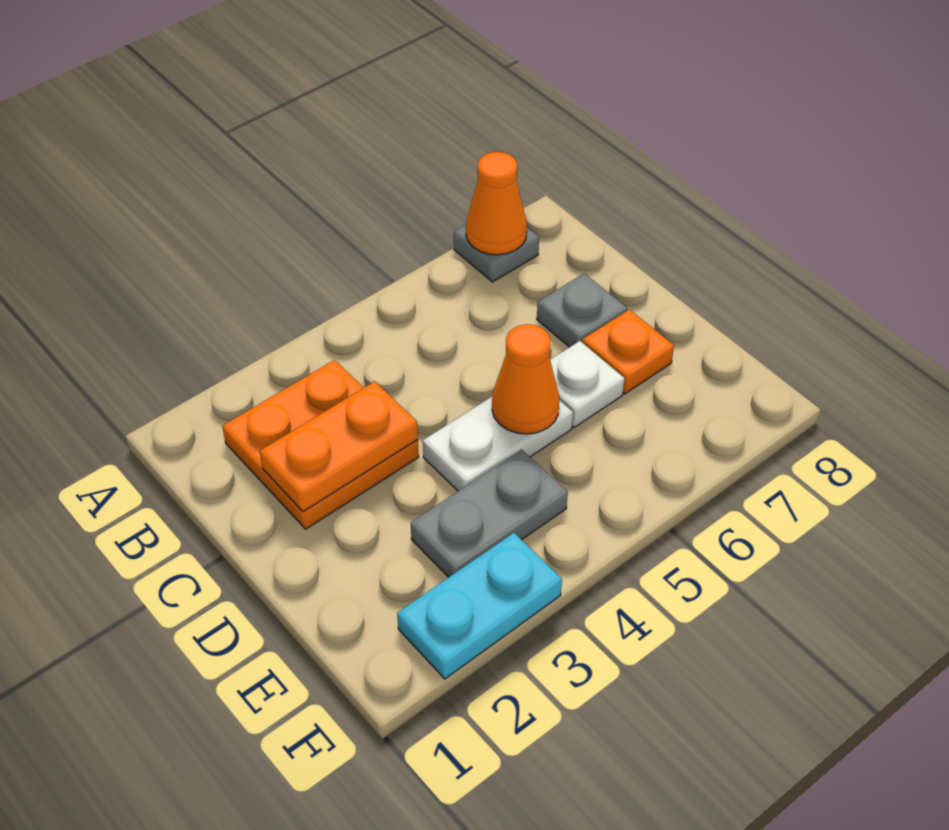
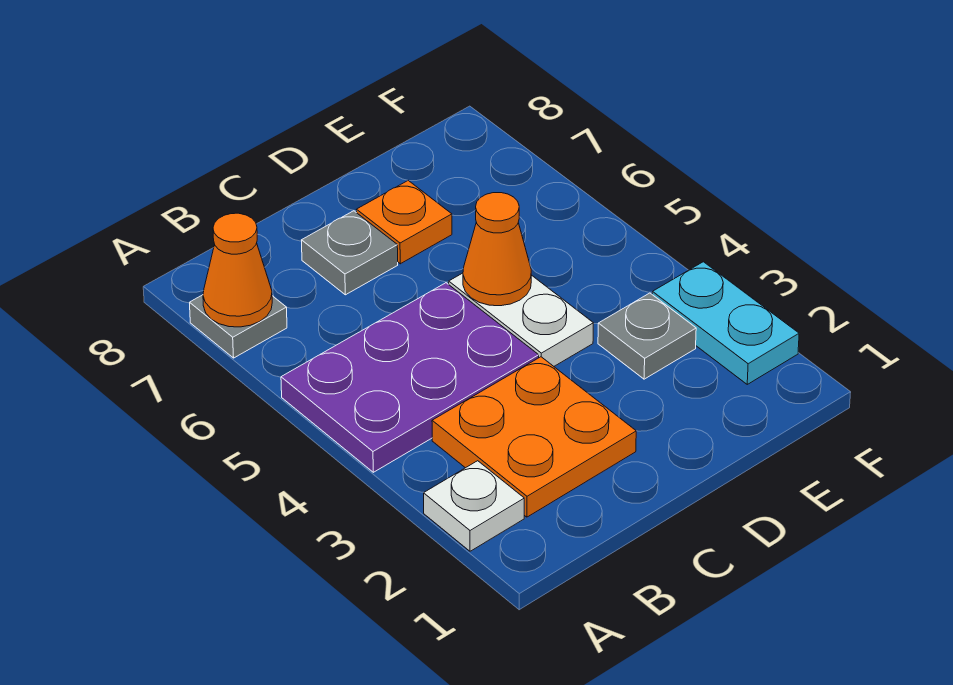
none -> purple 2x3 plate [281,283,539,472]
orange 1x2 plate [259,382,418,512] -> none
white 1x1 plate [550,341,625,428] -> white 1x1 plate moved to [424,461,524,551]
grey 1x2 plate [411,450,568,577] -> grey 1x1 plate [598,293,696,379]

